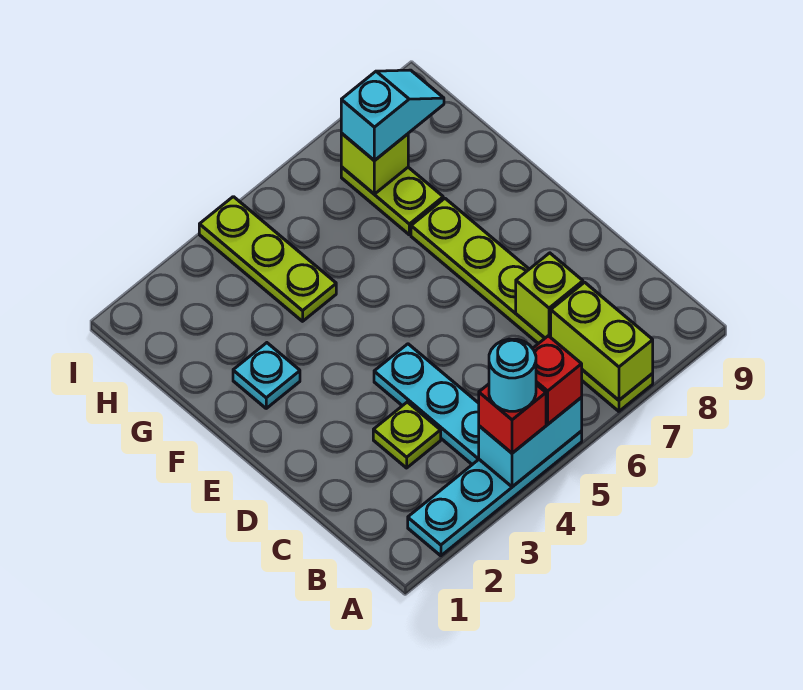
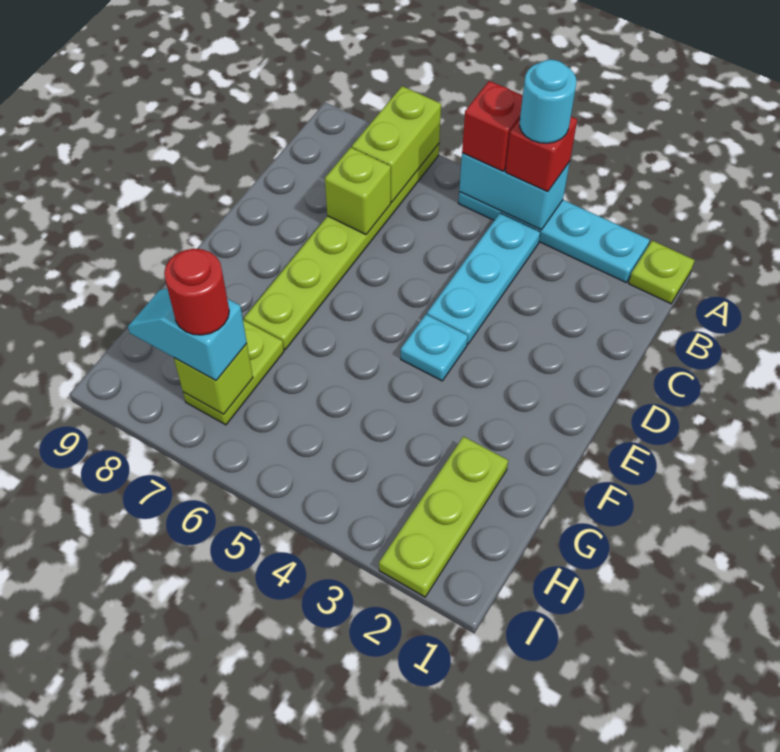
lime 1x1 plate [373,402,441,468] -> lime 1x1 plate moved to [629,241,695,304]
cyan 1x1 plate [233,343,300,408] -> cyan 1x1 plate moved to [401,314,468,381]
lime 1x3 plate [199,197,336,321] -> lime 1x3 plate moved to [379,437,508,597]
none -> red 1x1 round brick [164,249,229,335]

